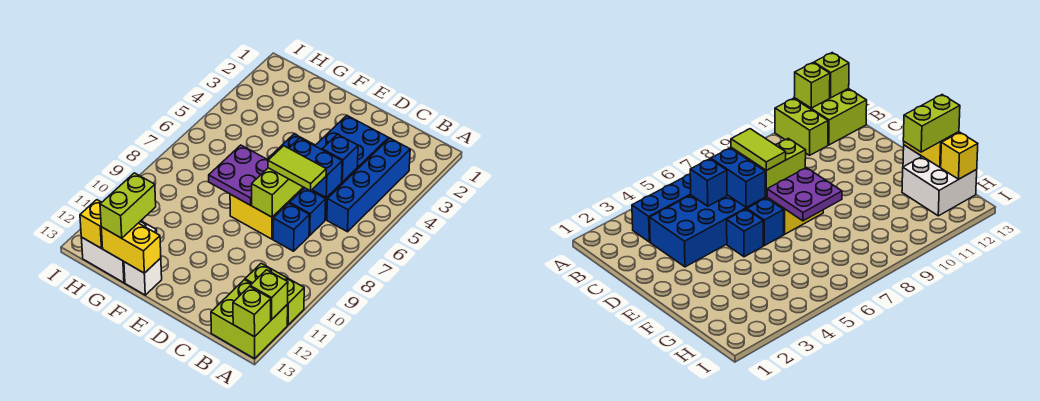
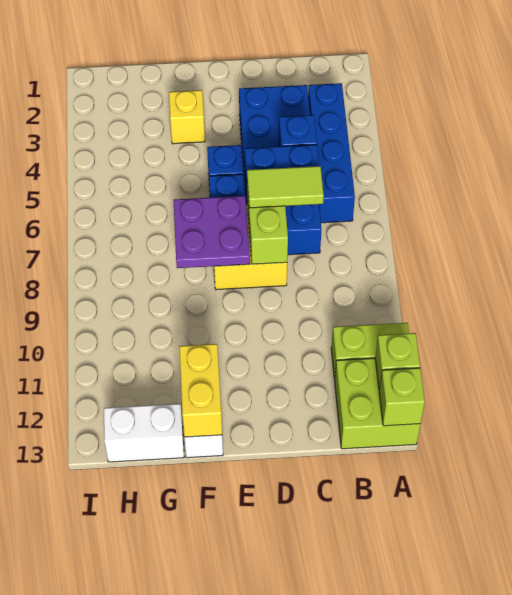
blue 1x1 brick [273,203,309,251] -> none
yellow 1x2 brick [101,223,161,273] -> yellow 1x2 brick turned to [179,344,222,437]
white 2x2 brick [81,221,157,283] -> white 1x2 brick [104,404,184,462]
lime 1x2 brick [100,173,156,238] -> none
yellow 1x1 brick [80,200,102,248] -> yellow 1x1 brick moved to [169,90,205,144]

